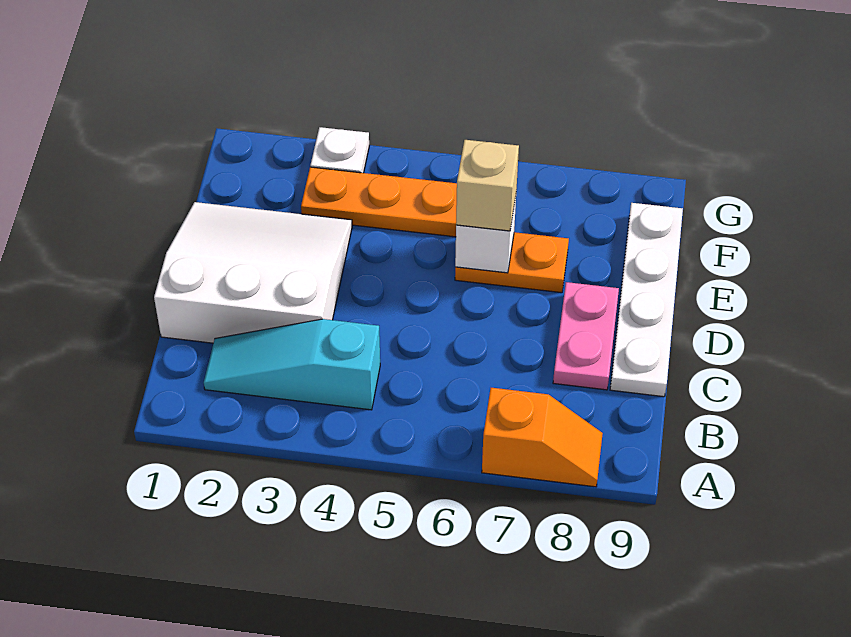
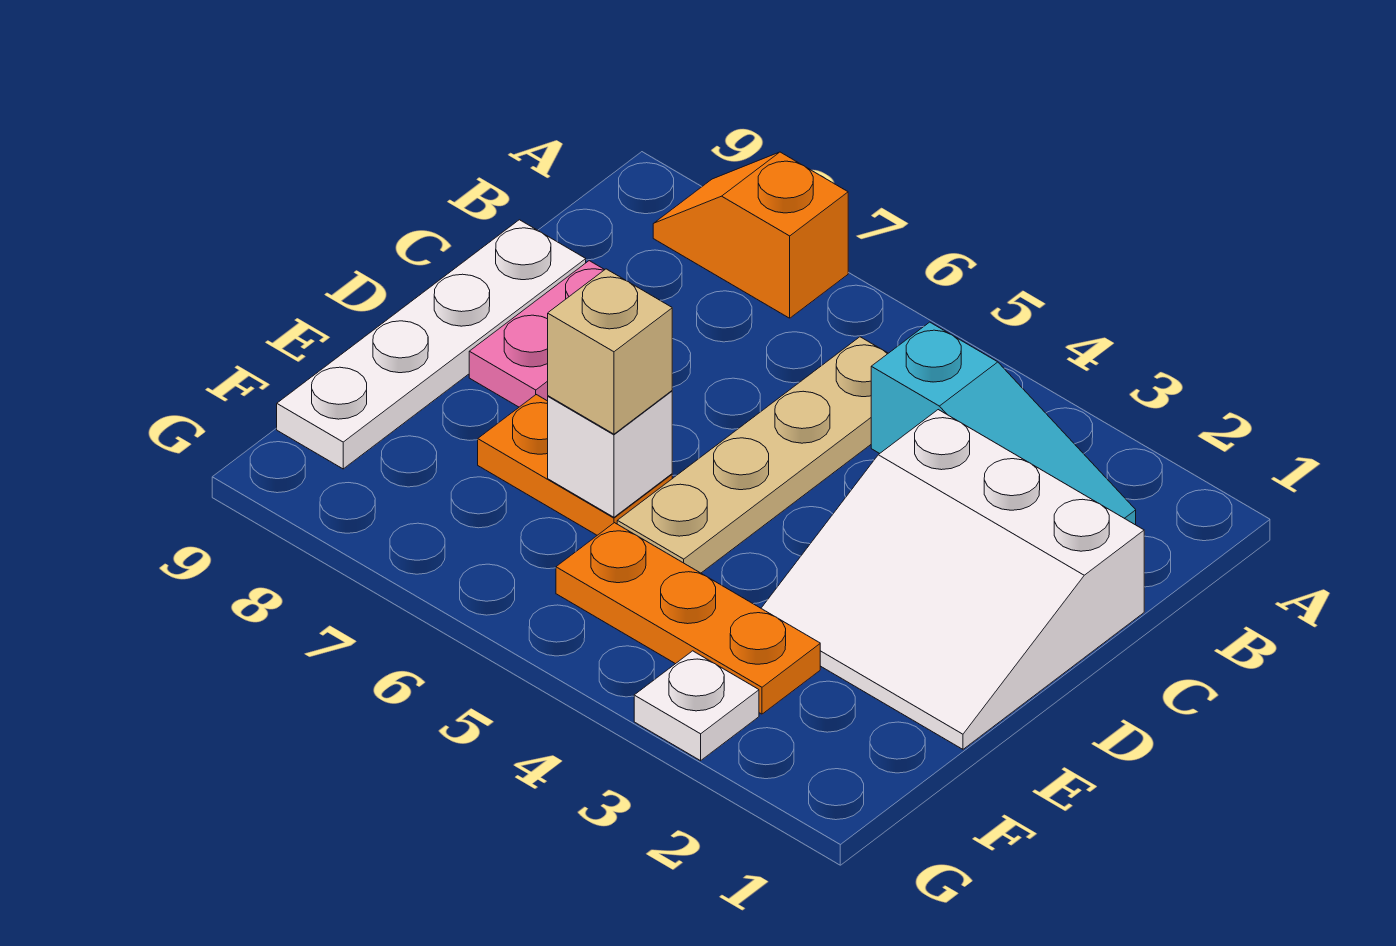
none -> tan 1x4 plate [617,337,888,573]

